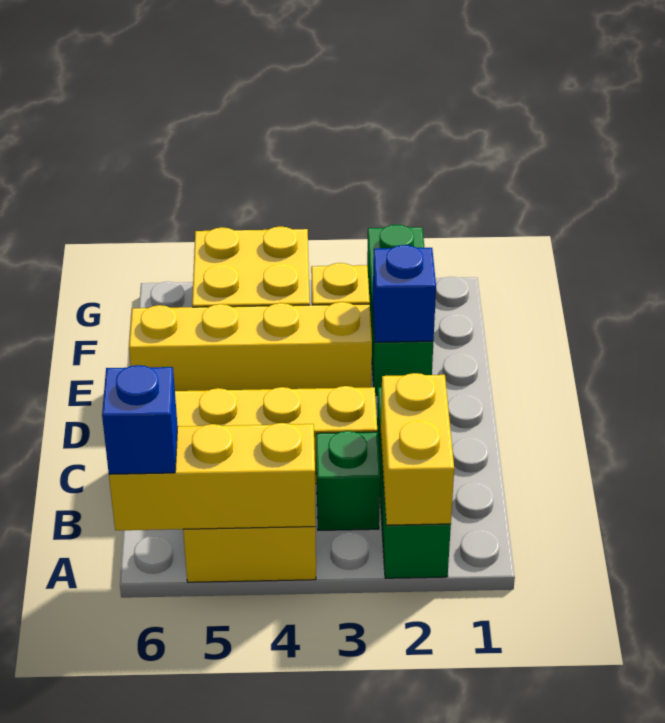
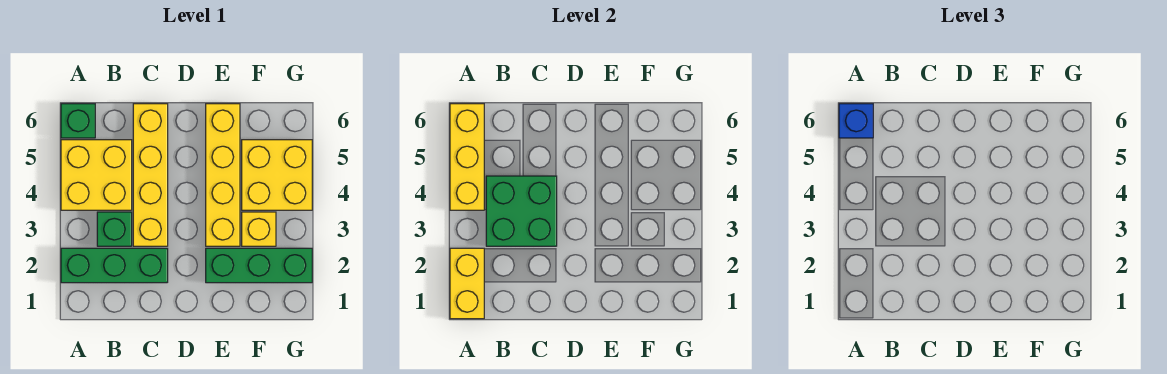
yellow 1x2 brick [381,373,454,525] -> yellow 1x2 brick turned to [450,248,484,319]
none -> green 1x1 brick [61,104,95,138]
none -> green 2x2 brick [486,176,557,246]
blue 1x1 brick [373,245,436,342] -> none

